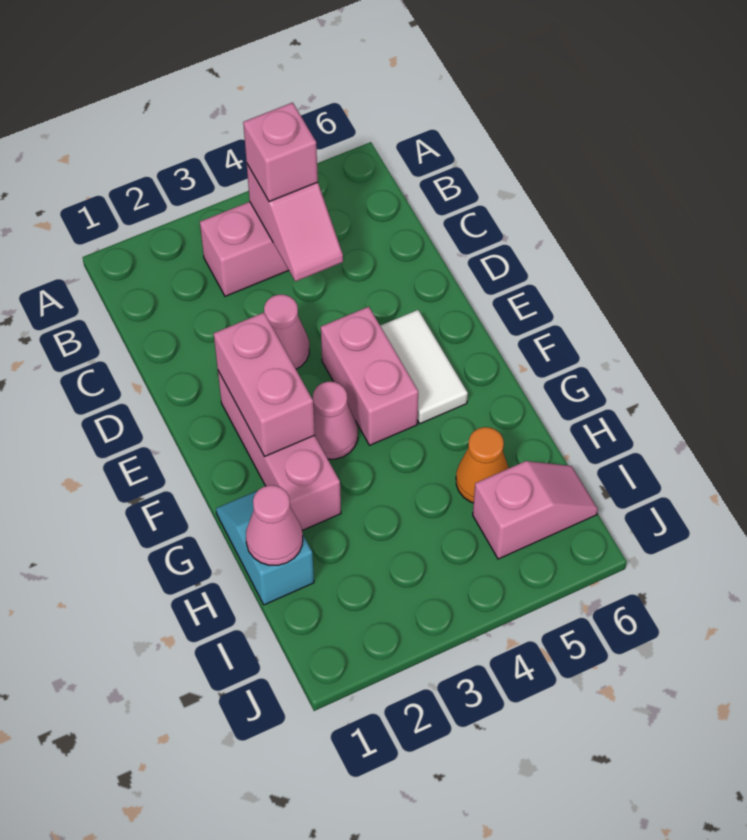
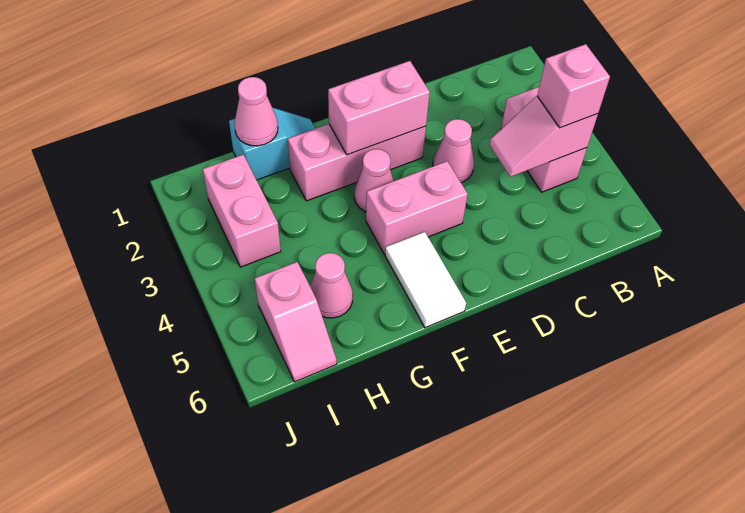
white 1x2 tile [380,310,468,424] -> white 1x2 tile turned to [385,232,466,328]
orange 1x1 cone [456,427,509,503] -> pink 1x1 cone [310,253,353,318]
none -> pink 1x2 brick [203,155,281,267]

